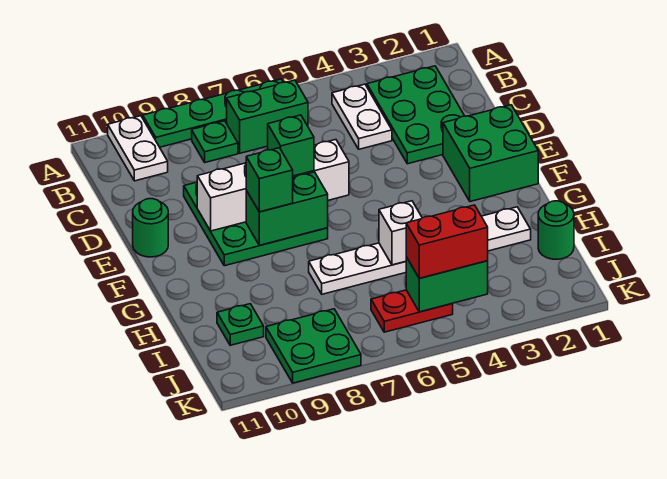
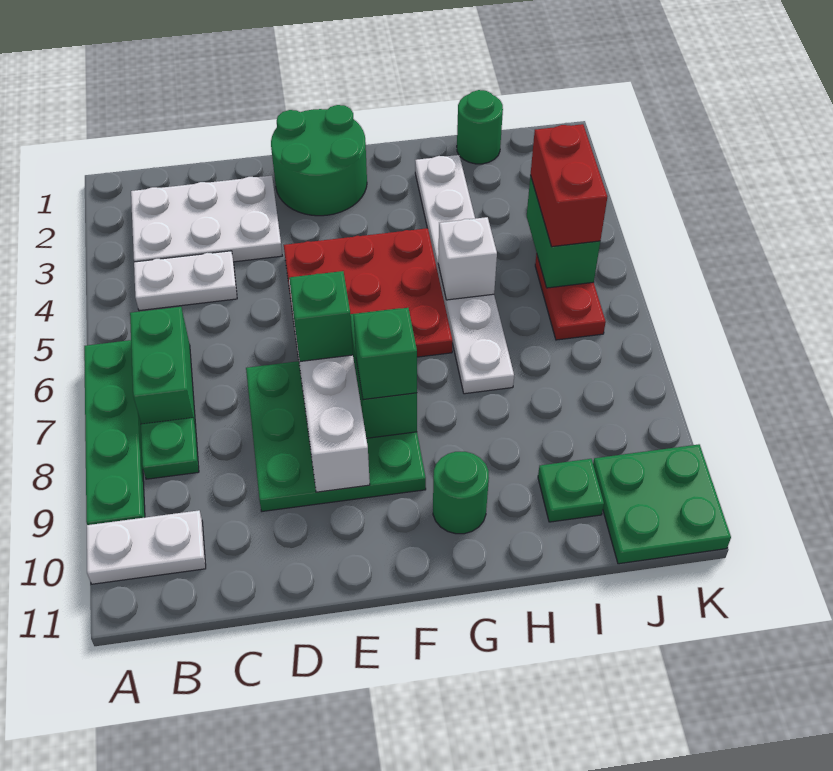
green 2x3 plate [367,66,464,164] -> white 2x3 plate [131,176,282,262]
green 2x2 brick [443,105,538,202] -> green 2x2 round brick [271,105,367,216]
none -> red 3x3 plate [284,228,453,359]
green 1x1 round brick [133,199,168,257] -> green 1x1 round brick moved to [433,452,489,534]
green 2x2 plate [266,309,361,383] -> green 2x2 plate moved to [593,444,731,564]

